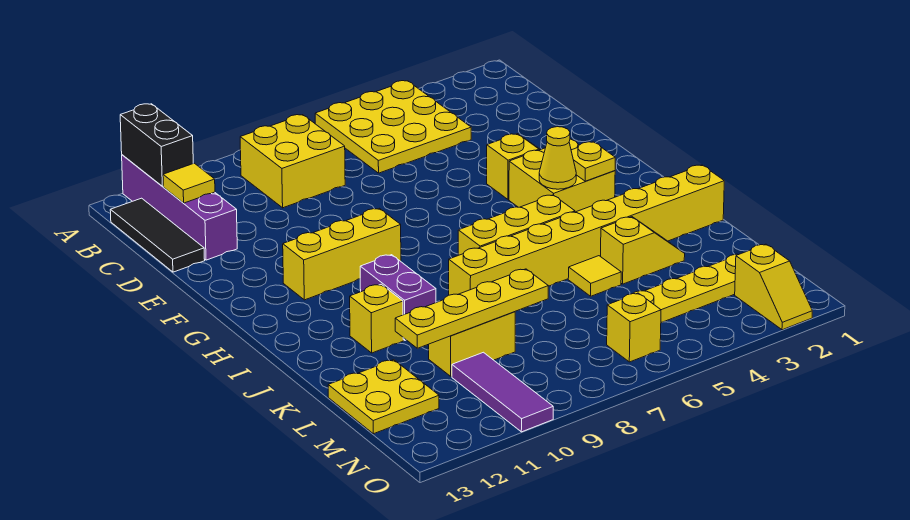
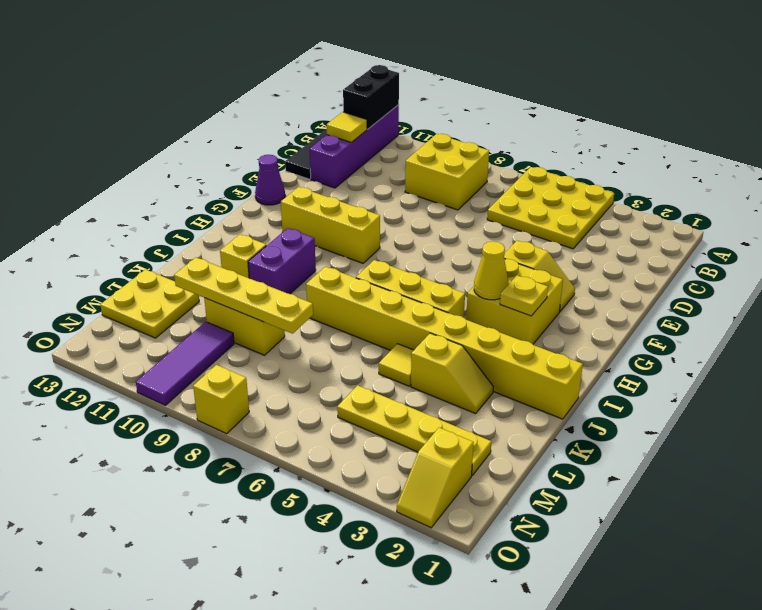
none -> purple 1x1 cone [255,155,285,205]
yellow 1x1 brick [607,293,661,362] -> yellow 1x1 brick moved to [193,365,249,434]

